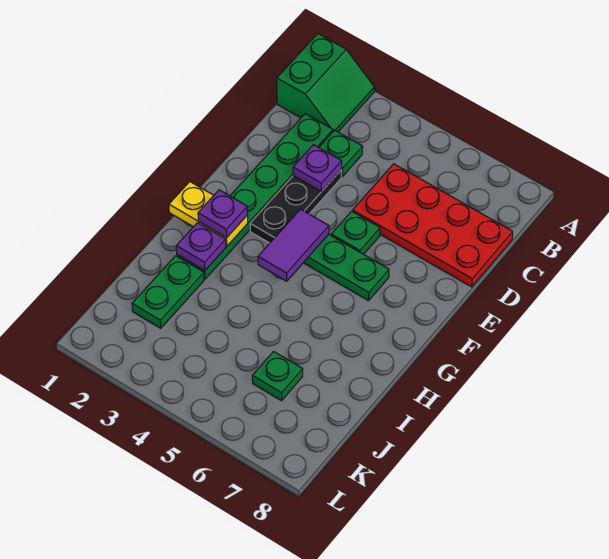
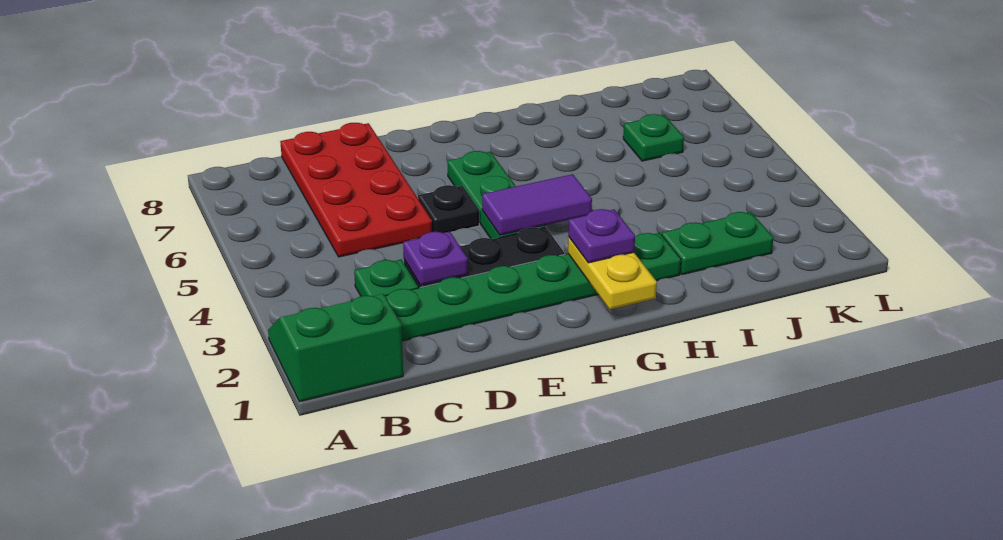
green 1x1 plate [331,211,380,254] -> black 1x1 plate [418,185,479,233]
purple 1x1 plate [176,223,226,271] -> none

